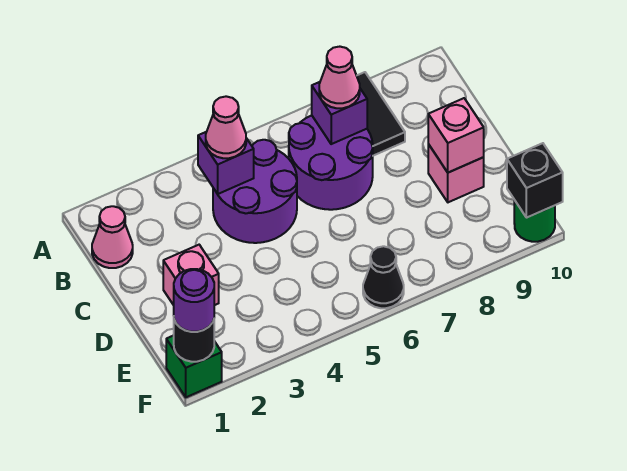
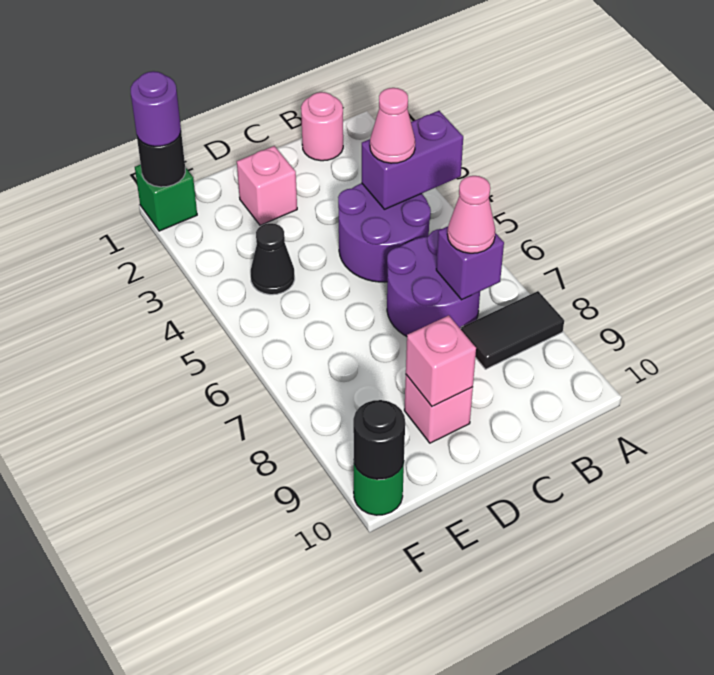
pink 1x1 cone [92,206,133,268] -> pink 1x1 round brick [301,92,343,161]
purple 1x1 brick [198,132,254,194] -> purple 1x2 brick [362,111,463,209]
black 1x1 cone [363,246,404,308] -> black 1x1 cone moved to [251,223,295,295]
black 1x1 brick [507,143,563,218] -> black 1x1 round brick [353,400,405,479]

